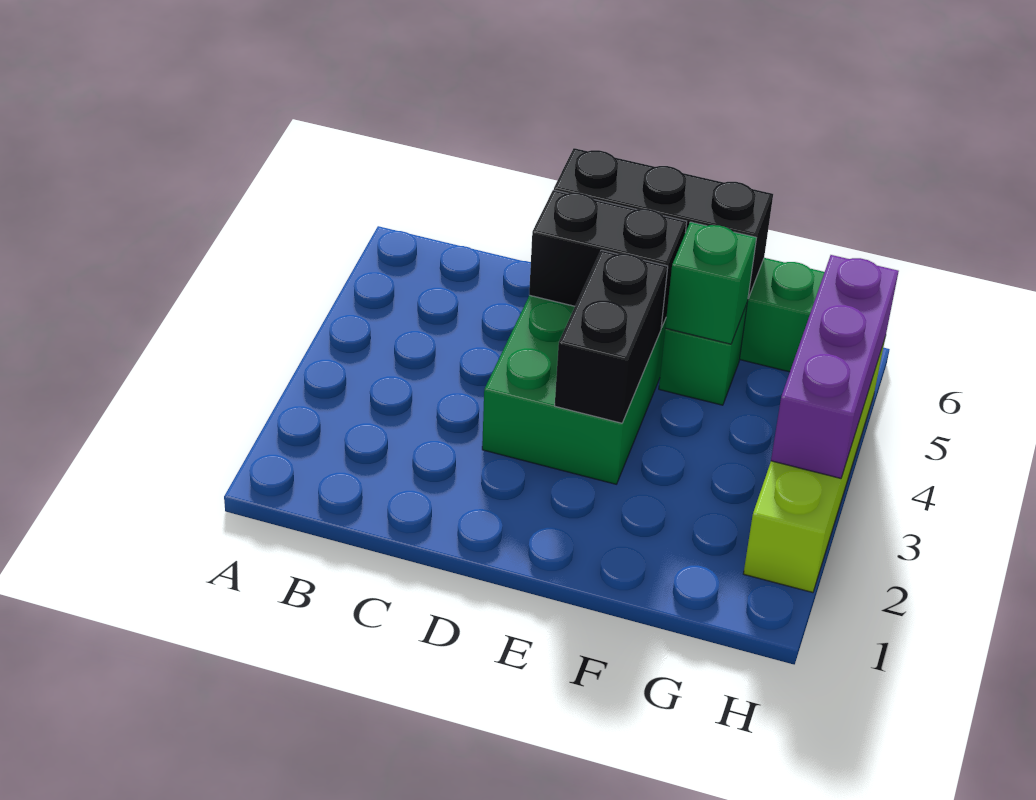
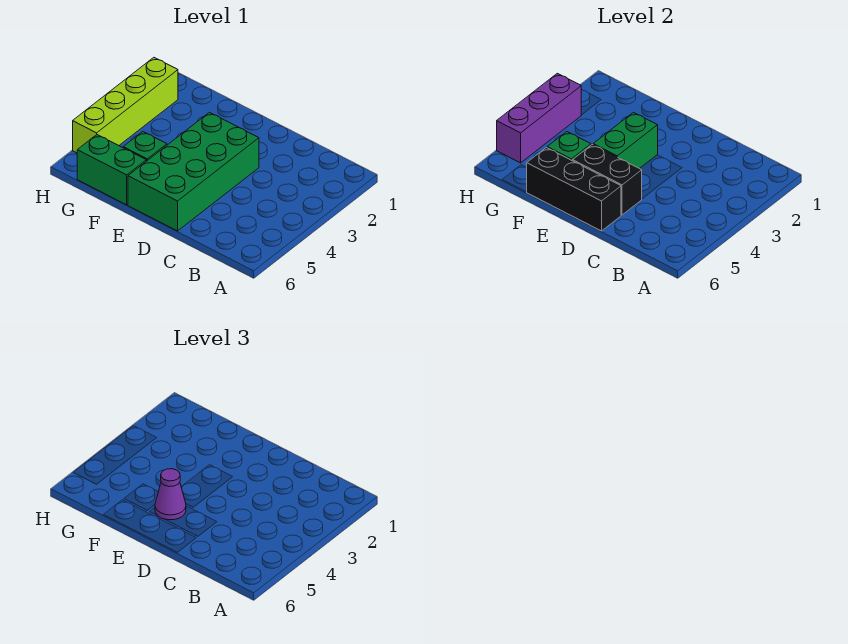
black 1x2 brick [555,250,668,423] -> green 1x2 brick [593,112,658,169]
none -> purple 1x1 cone [155,469,186,520]

